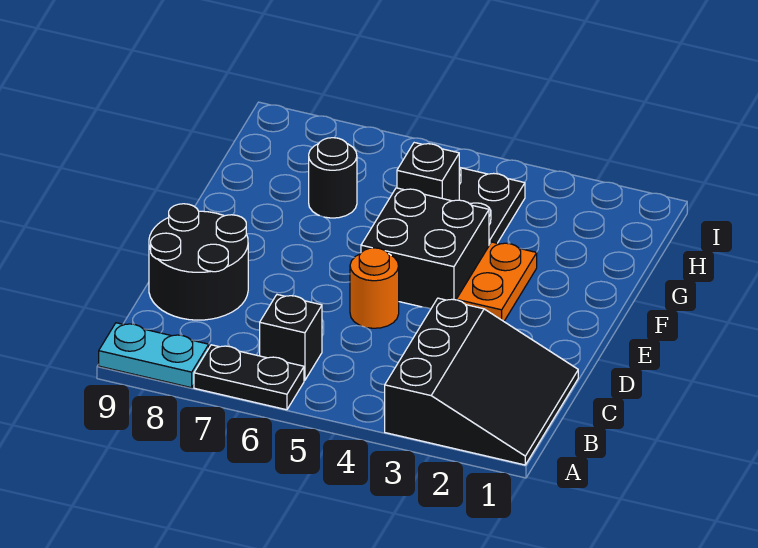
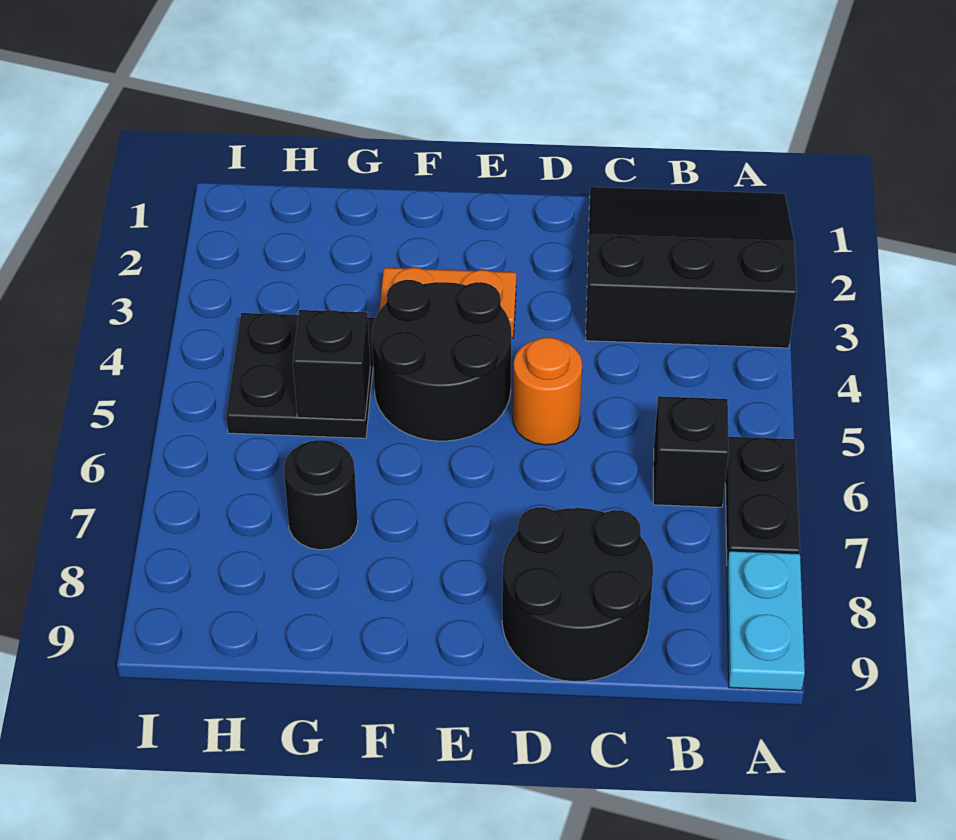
black 2x2 brick [361,188,489,309] -> black 2x2 round brick [372,280,512,441]

